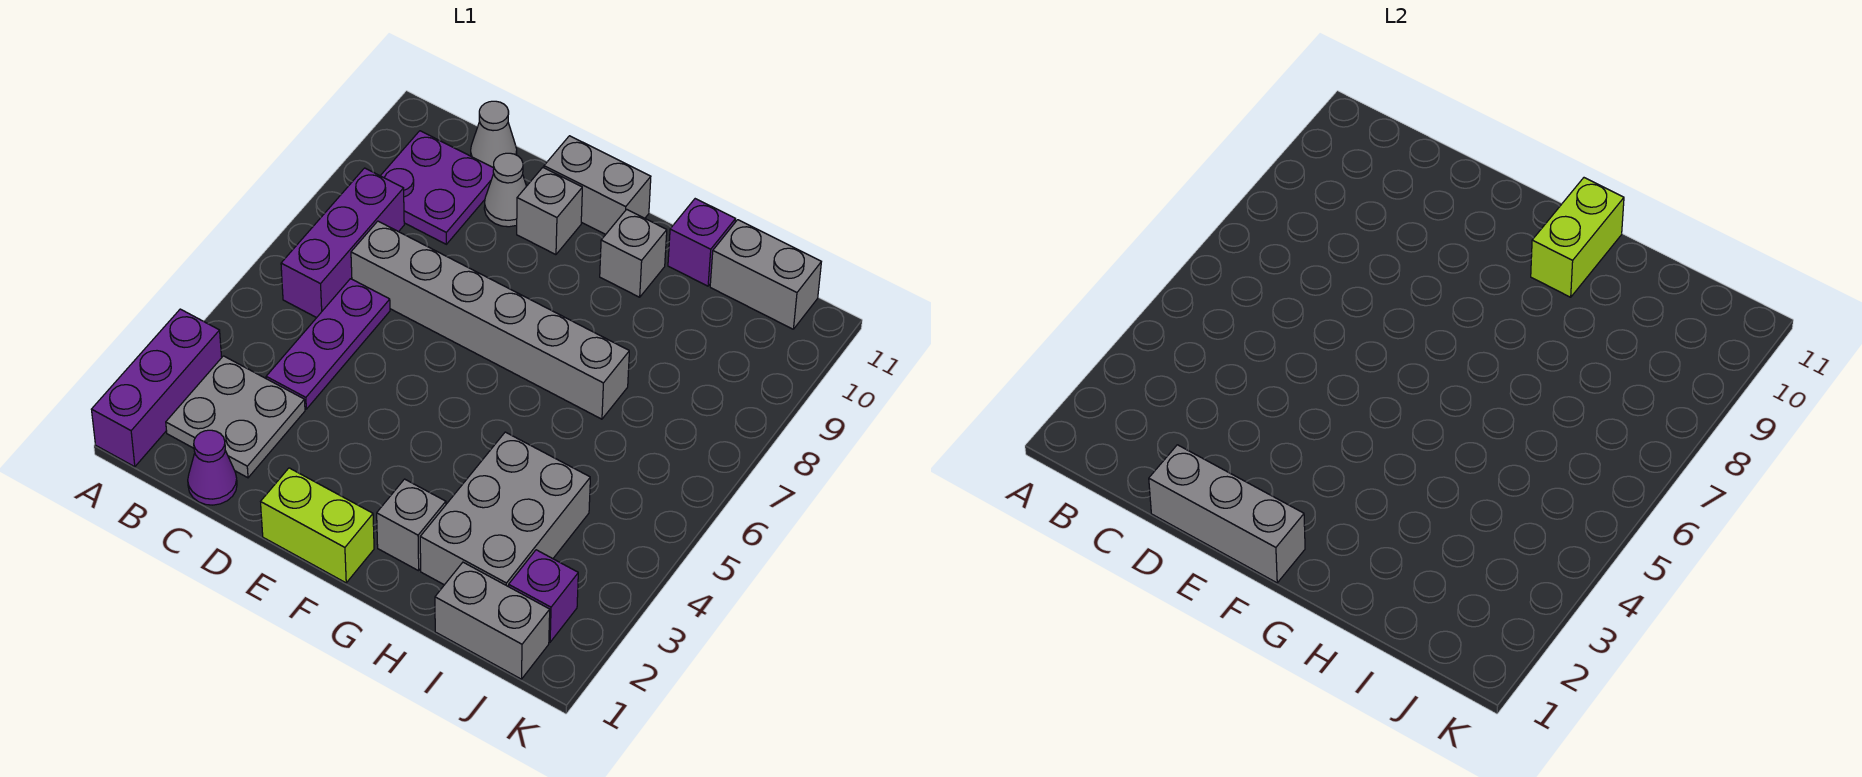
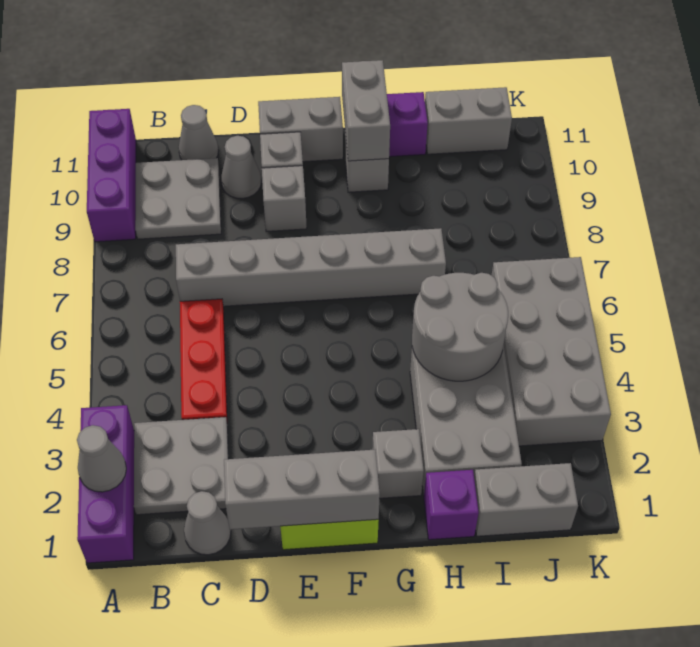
none -> grey 1x1 cone [77,425,126,492]
purple 1x3 brick [281,168,404,318] -> purple 1x3 brick moved to [87,109,136,242]
purple 2x2 plate [381,131,494,244] -> grey 2x2 plate [135,158,221,239]
purple 1x1 cone [188,430,237,505] -> grey 1x1 cone [184,491,231,555]
purple 1x3 plate [266,279,390,409] -> red 1x3 plate [180,299,227,420]
none -> grey 1x1 brick [262,166,307,232]
lime 1x2 brick [1531,178,1624,297] -> grey 1x2 brick [342,60,390,161]
none -> grey 2x2 round brick [412,273,508,381]
purple 1x1 brick [509,550,578,642] -> purple 1x1 brick moved to [424,470,479,540]
none -> grey 2x4 brick [491,257,611,446]

